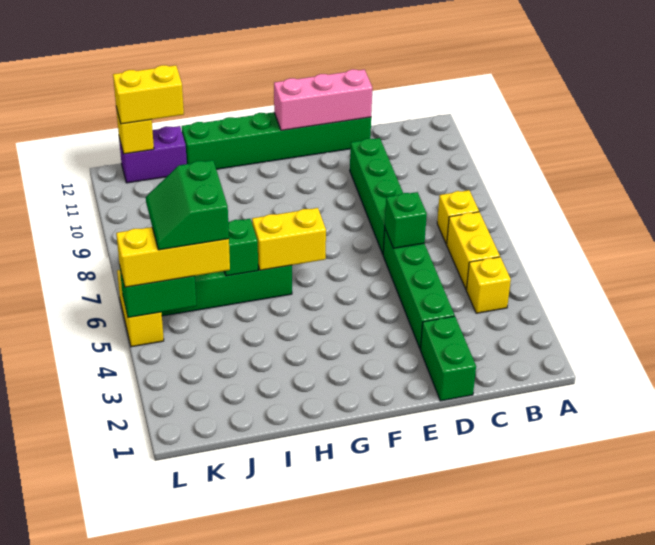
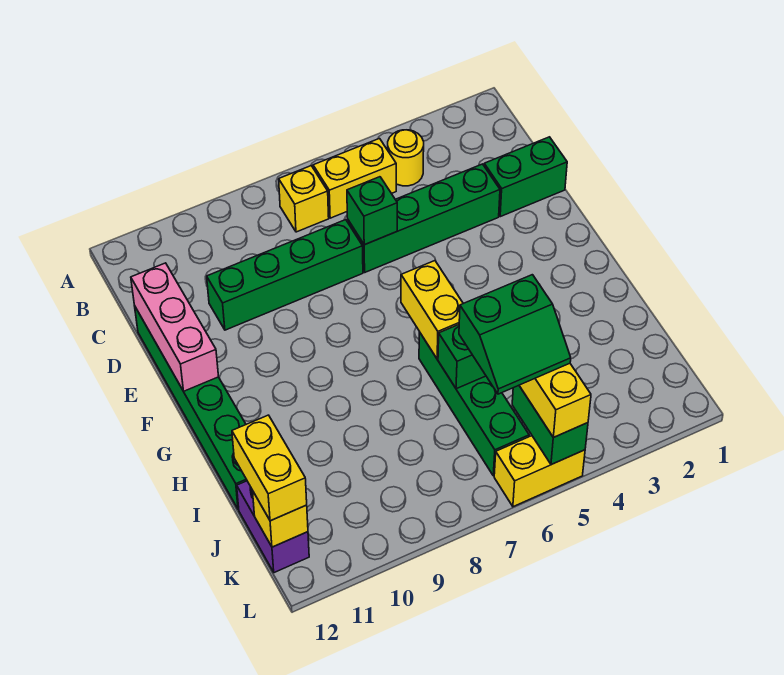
yellow 1x1 brick [466,257,511,313] -> yellow 1x1 round brick [388,130,424,186]

